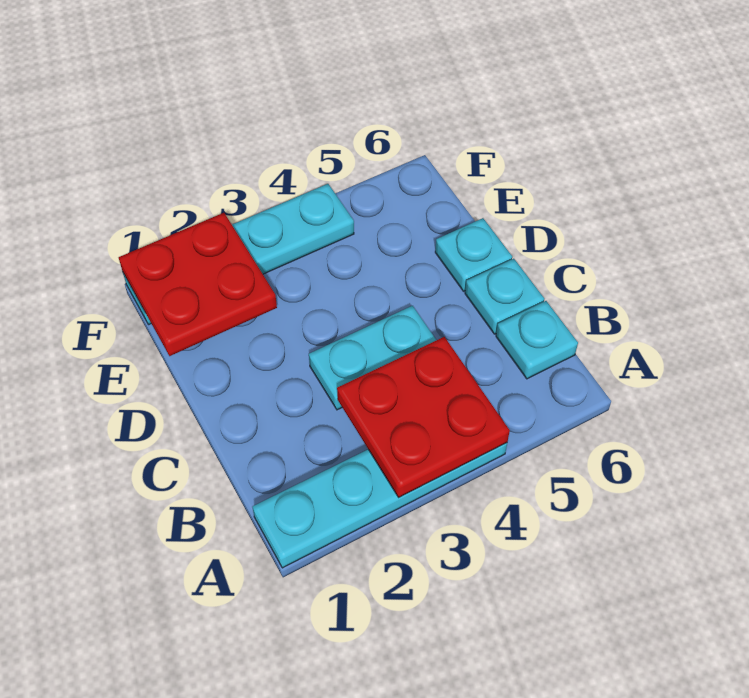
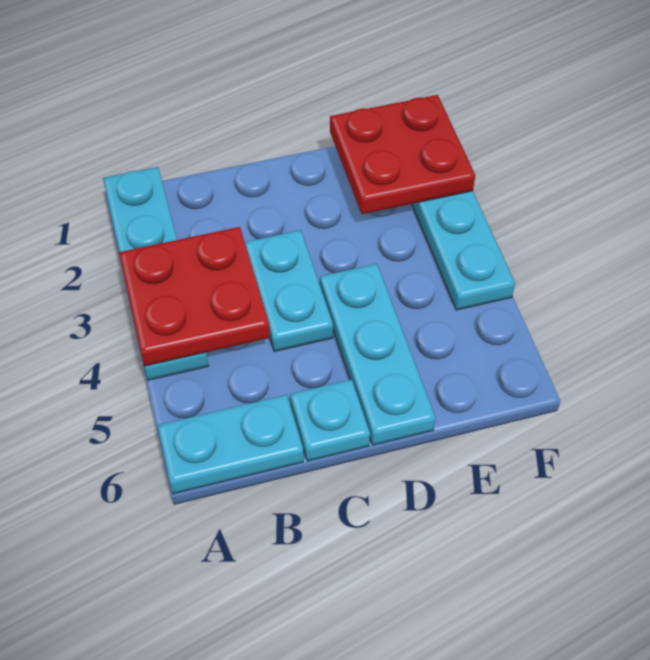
cyan 1x1 plate [496,301,578,379] -> cyan 1x2 plate [157,395,304,494]
cyan 1x1 plate [435,218,512,291] -> cyan 1x3 plate [320,264,436,445]

